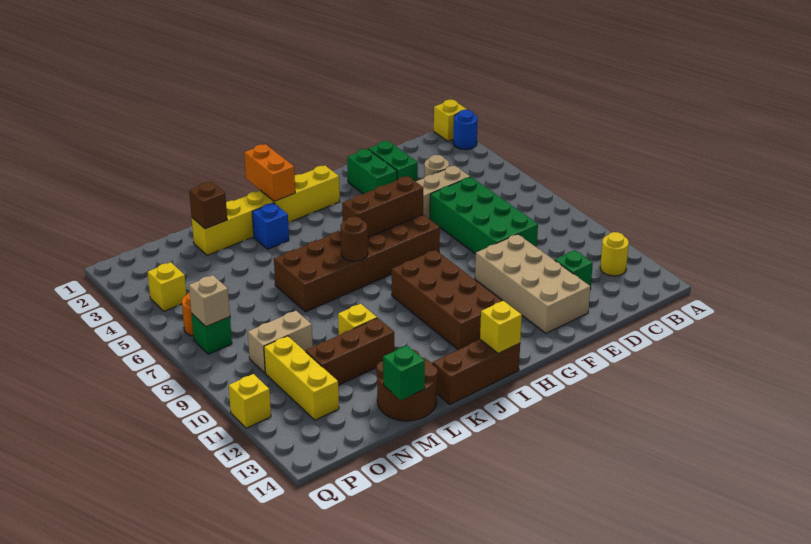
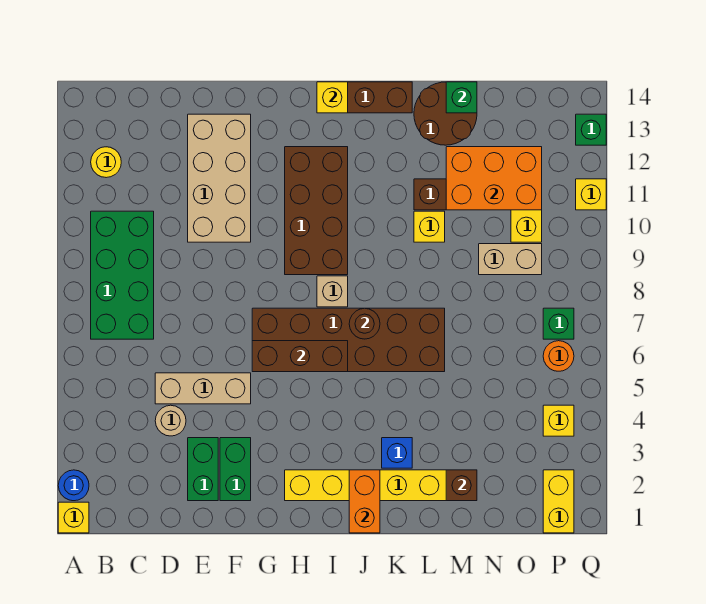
green 2x4 brick [430,177,538,254] -> green 2x4 brick moved to [91,211,154,339]
green 1x1 brick [555,250,593,289] -> green 1x1 brick moved to [576,114,606,145]
none -> orange 2x3 brick [446,147,542,210]
none -> yellow 1x2 brick [543,470,574,533]
tan 1x1 brick [189,275,230,327] -> tan 1x1 brick moved to [317,276,348,307]

